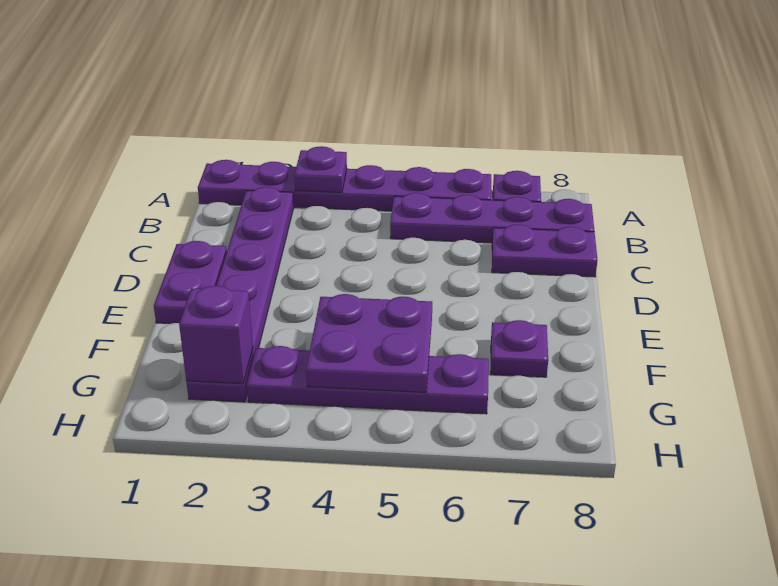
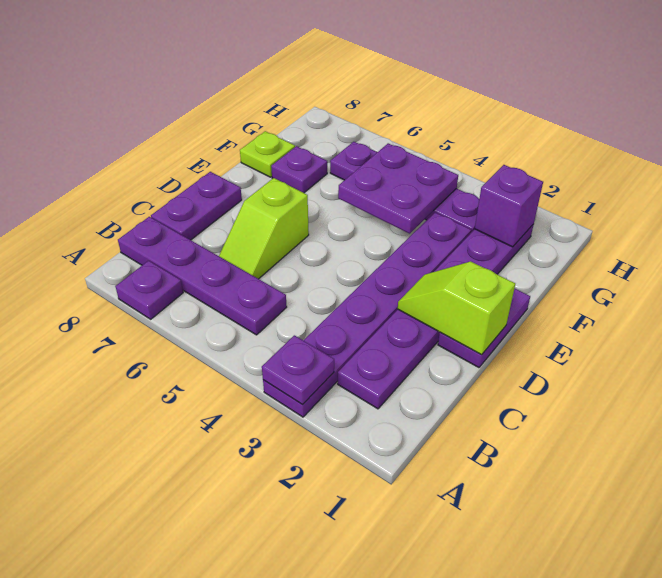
purple 1x6 plate [198,160,491,211] -> purple 1x6 plate turned to [263,212,471,417]
none -> lime 1x2 slope [219,178,309,279]
purple 1x2 plate [492,225,597,277] -> purple 1x2 plate turned to [151,172,242,240]
none -> lime 1x2 slope [398,262,515,355]
none -> lime 1x1 plate [240,131,295,177]

